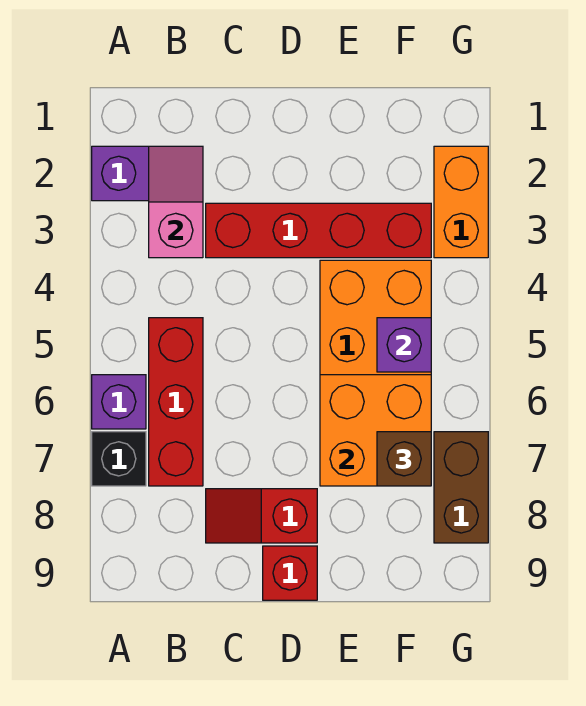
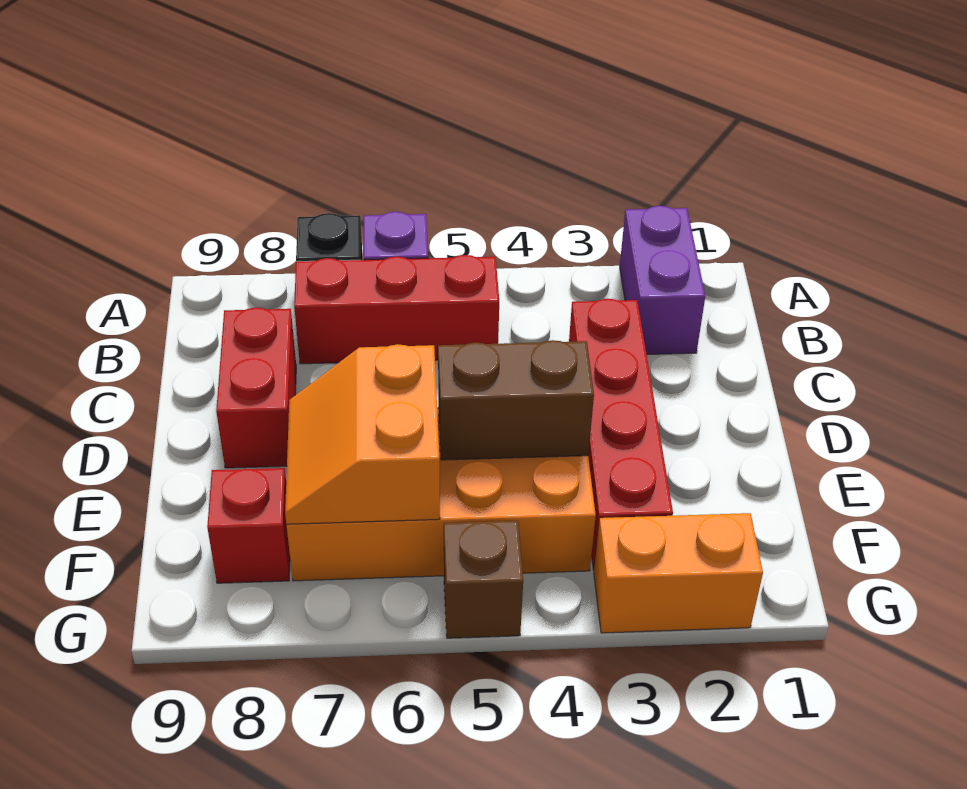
pink 1x2 slope [149,146,203,258] -> none
red 1x2 slope [206,489,317,543] -> red 1x2 brick [216,308,296,468]
red 1x1 brick [263,546,317,600] -> red 1x1 brick moved to [207,468,290,583]
orange 2x2 brick [320,375,431,486] -> orange 2x2 slope [285,344,440,524]
purple 1x1 brick [377,318,431,372] -> none
brown 1x1 brick [377,432,431,486] -> brown 1x1 brick moved to [444,521,523,638]
brown 1x2 brick [434,432,488,543] -> brown 1x2 brick moved to [438,340,594,460]

